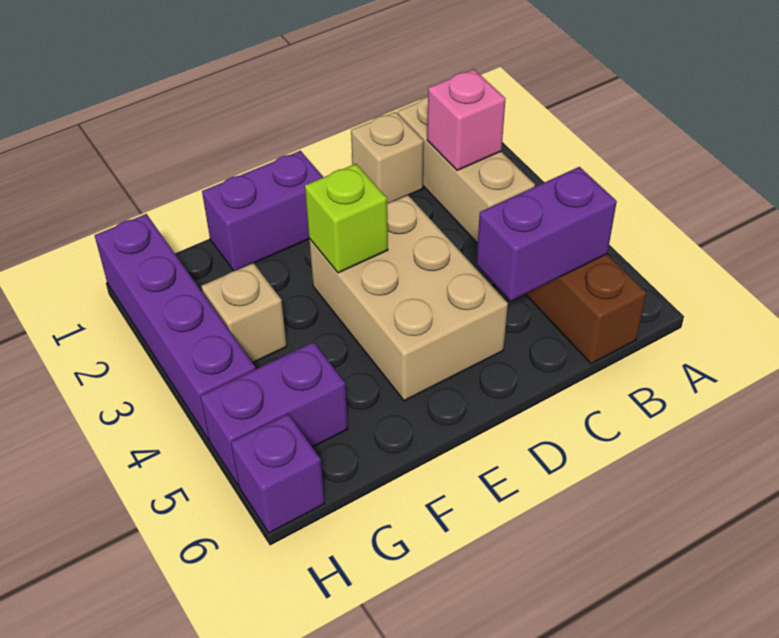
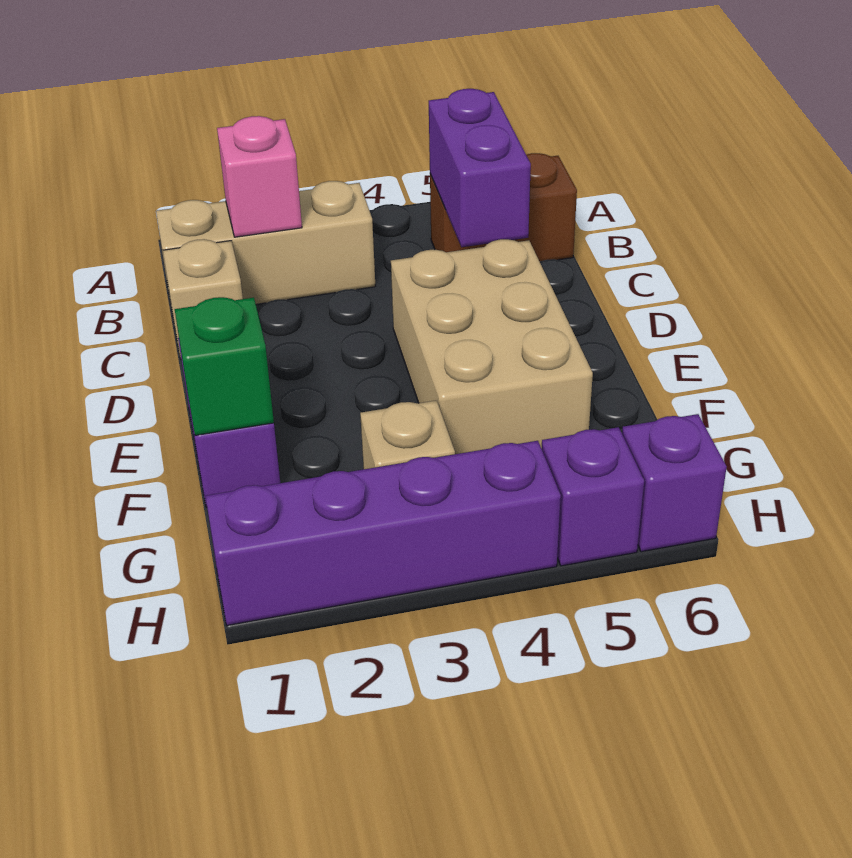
tan 2x3 brick [309,195,508,401] -> tan 2x3 brick turned to [391,239,593,454]
lime 1x1 brick [305,164,388,273] -> none
none -> green 1x1 brick [175,297,274,435]
purple 1x2 brick [200,342,348,485] -> purple 1x1 brick [542,427,644,566]

